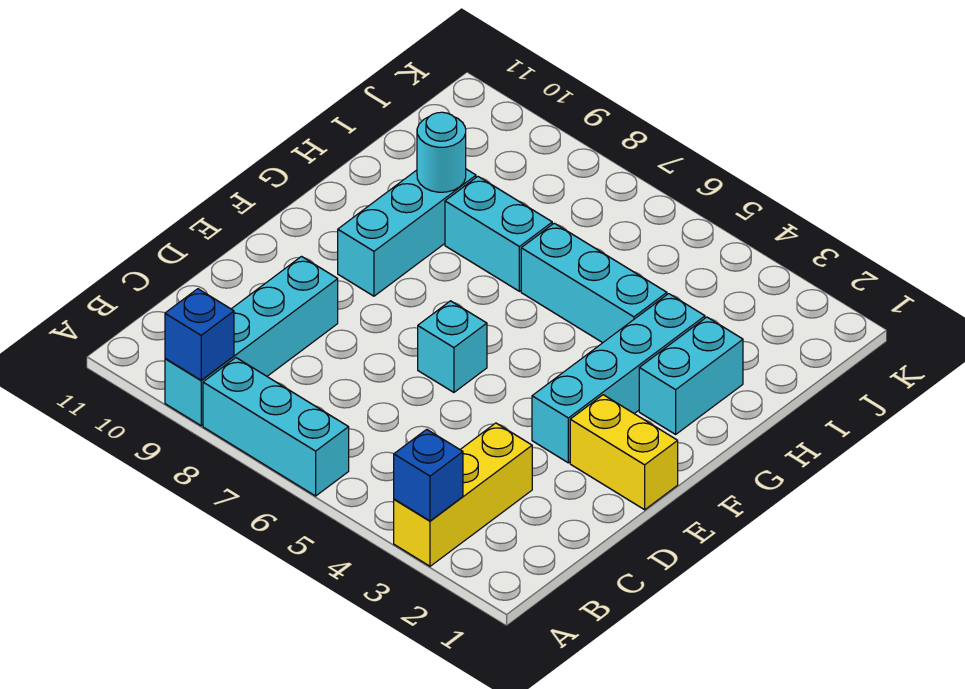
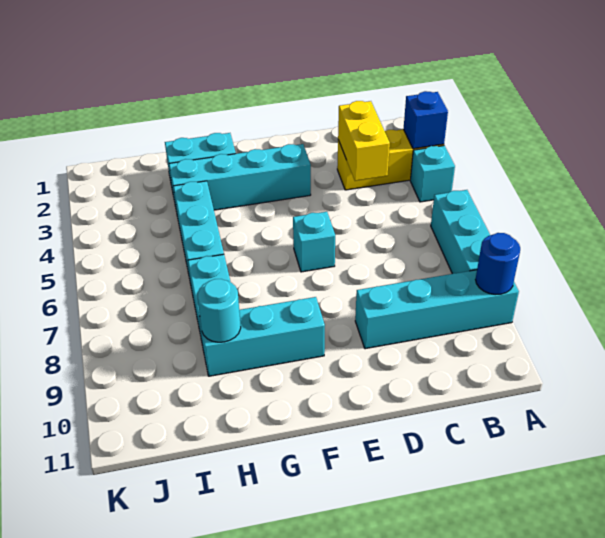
none -> cyan 1x1 brick [410,146,455,202]
blue 1x1 brick [165,289,234,380] -> blue 1x1 round brick [476,233,520,295]
yellow 1x2 brick [570,395,678,510] -> yellow 1x2 brick moved to [338,101,390,181]

